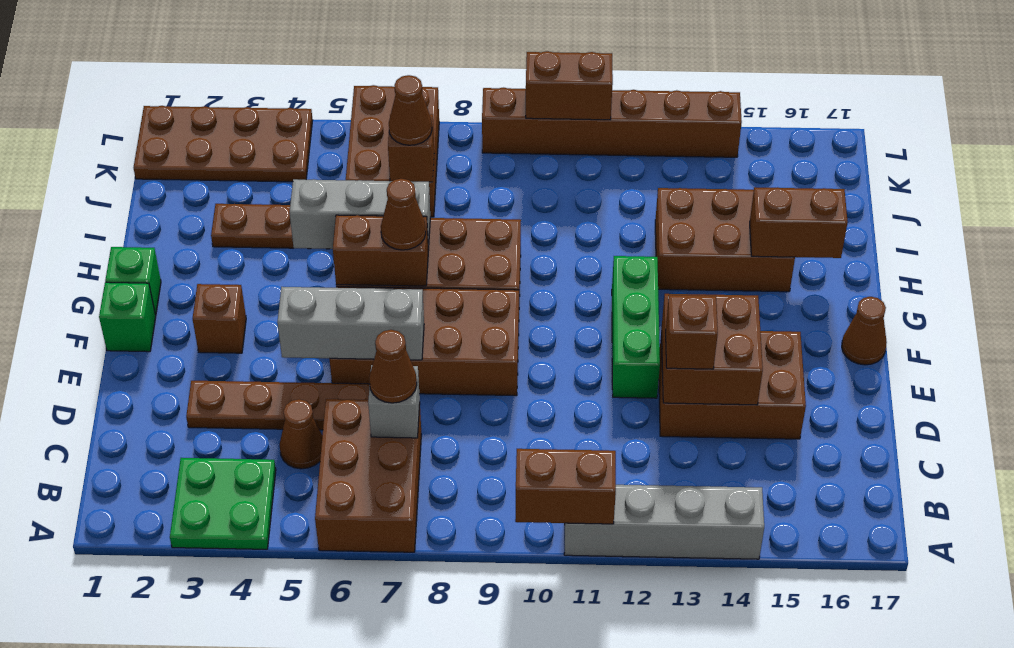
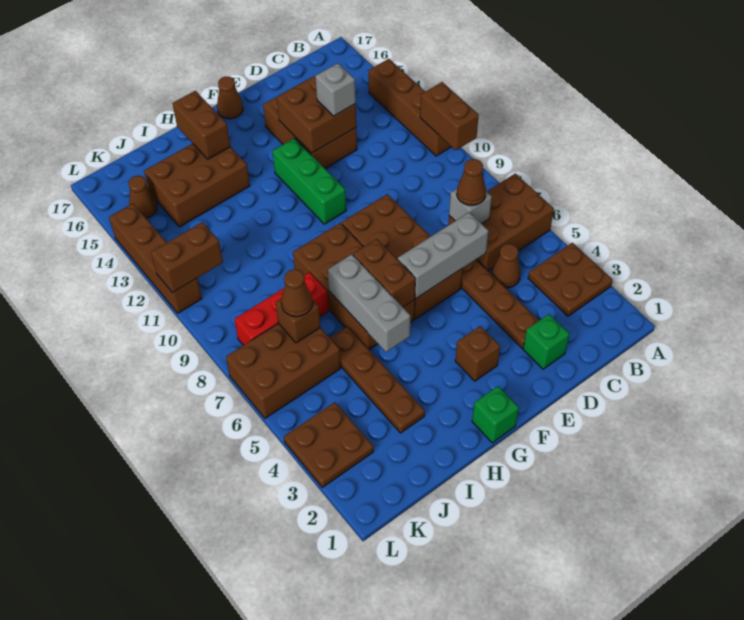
green 2x2 plate [170,458,276,549] -> brown 2x2 plate [528,243,613,316]
grey 1x4 brick [564,485,764,559] -> brown 1x4 brick [369,59,451,156]
brown 1x1 brick [666,295,718,369] -> grey 1x1 brick [315,63,356,116]
grey 1x3 brick [277,287,424,360] -> grey 1x3 brick turned to [398,212,488,298]
green 1x3 brick [612,256,660,398] -> green 1x3 brick turned to [272,138,346,224]
green 1x1 brick [99,282,156,352] -> green 1x1 brick moved to [523,314,569,369]
brown 1x1 cone [381,179,426,250] -> brown 1x1 cone moved to [128,176,157,218]
brown 2x3 brick [655,188,795,292] -> brown 2x3 brick turned to [144,144,250,227]
none -> red 1x3 brick [234,272,328,345]
brown 2x4 plate [134,106,313,182] -> brown 2x2 plate [284,402,374,487]
brown 1x6 brick [482,88,742,157] -> brown 1x4 brick [109,204,202,313]
brown 1x2 brick [526,51,613,120] -> brown 1x2 brick turned to [151,222,223,293]

